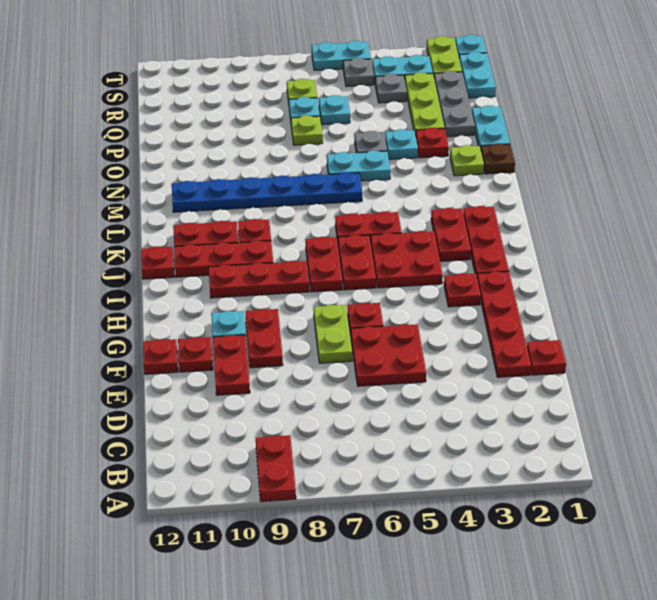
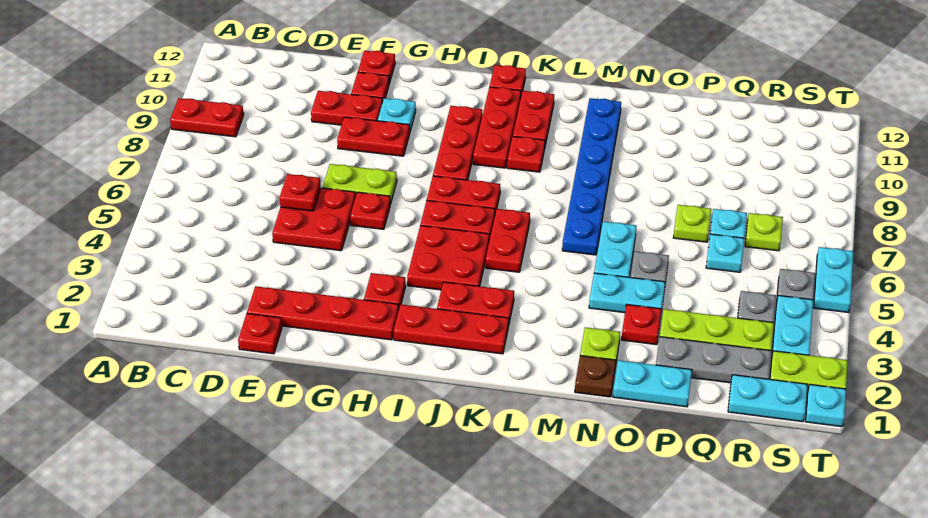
none -> red 1x1 plate [280,174,321,211]
cyan 1x1 plate [385,129,418,159] -> cyan 1x2 plate [589,273,665,313]

